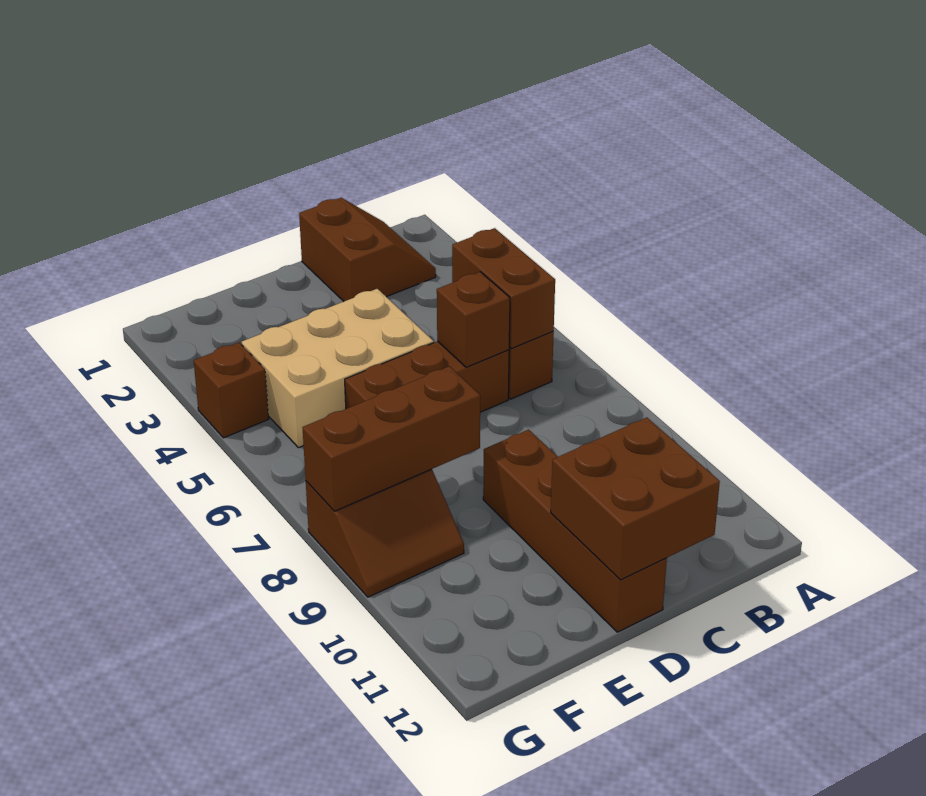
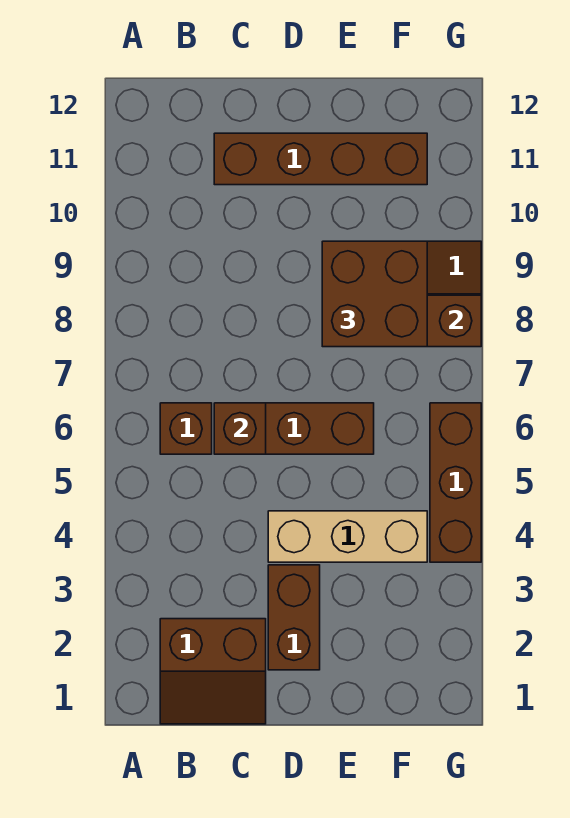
brown 2x2 slope [299,198,436,301] -> brown 2x2 slope turned to [160,619,266,724]
brown 1x2 brick [452,228,555,349] -> brown 1x2 brick moved to [268,565,320,670]
brown 2x2 brick [551,417,720,580] -> brown 2x2 brick moved to [322,241,427,347]
tan 2x3 brick [242,289,434,448] -> tan 1x3 brick [268,511,427,562]
brown 1x4 brick [483,430,667,632] -> brown 1x4 brick turned to [214,133,427,185]
brown 1x1 brick [194,343,269,438] -> brown 1x3 brick [430,403,481,562]

